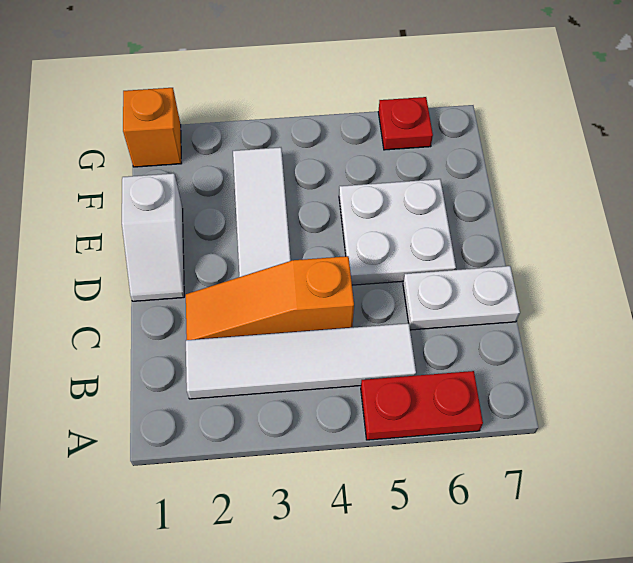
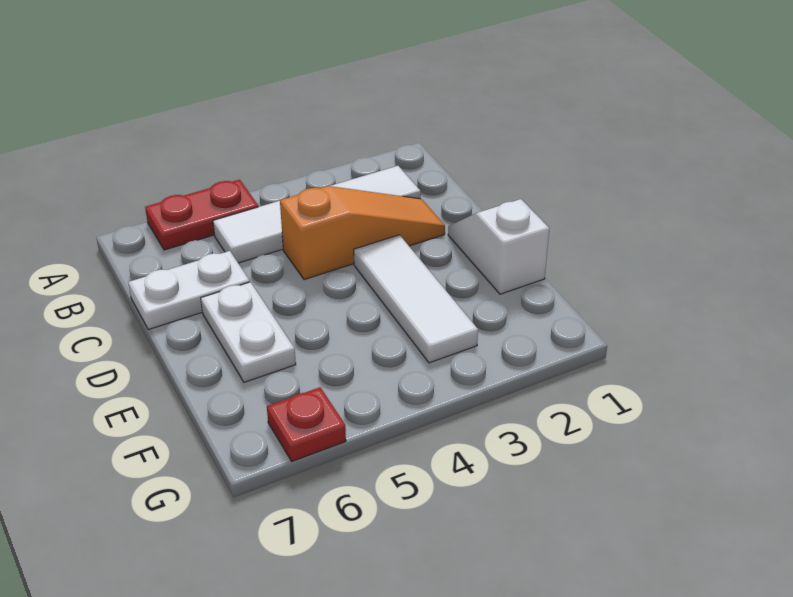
white 2x2 plate [339,179,456,285] -> white 1x2 plate [201,282,296,382]
orange 1x1 brick [123,88,182,167] -> none

